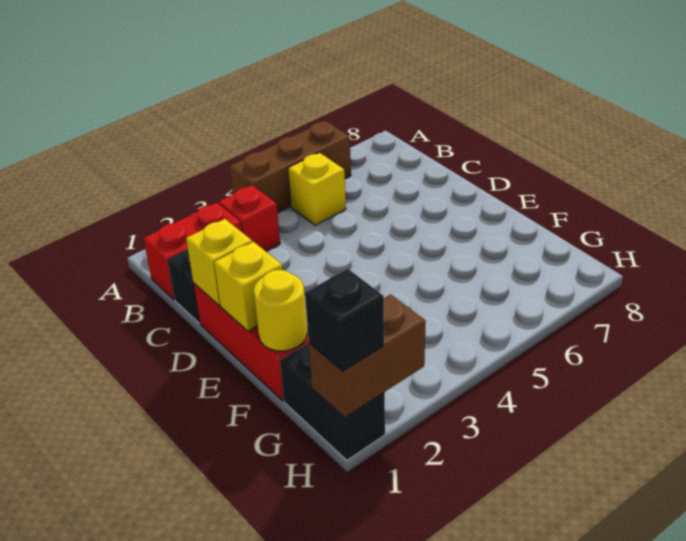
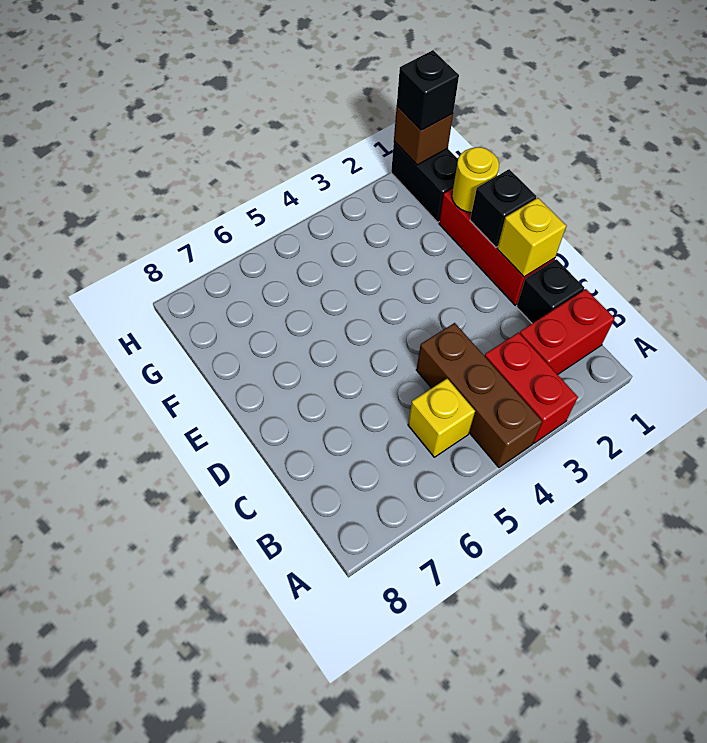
brown 1x3 brick [229,121,351,213] -> brown 1x3 brick turned to [417,323,542,467]
red 1x1 brick [219,185,280,251] -> red 1x2 brick [485,333,578,443]
yellow 1x1 brick [214,242,283,331] -> black 1x1 brick [470,169,536,247]
brown 1x2 brick [309,294,426,417] -> brown 1x1 brick [394,106,453,165]

